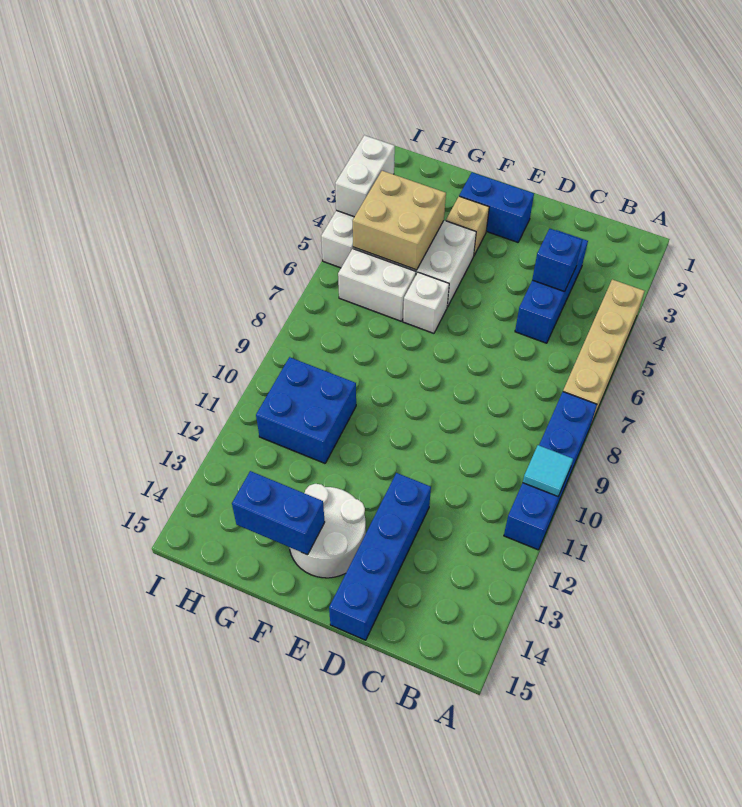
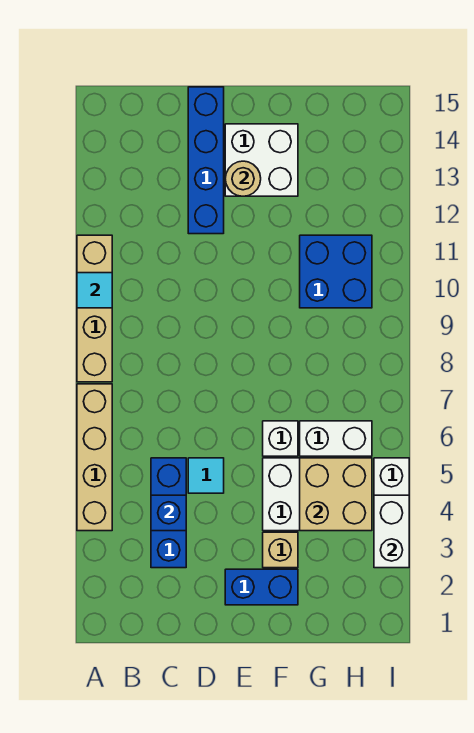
blue 1x4 brick [504,392,597,550] -> tan 1x4 brick [77,235,112,382]
none -> cyan 1x1 tile [188,458,224,493]
white 2x2 round brick [289,484,366,578] -> white 2x2 brick [225,124,298,196]
none -> tan 1x1 round brick [225,161,261,196]
blue 1x2 brick [232,471,325,555] -> none

